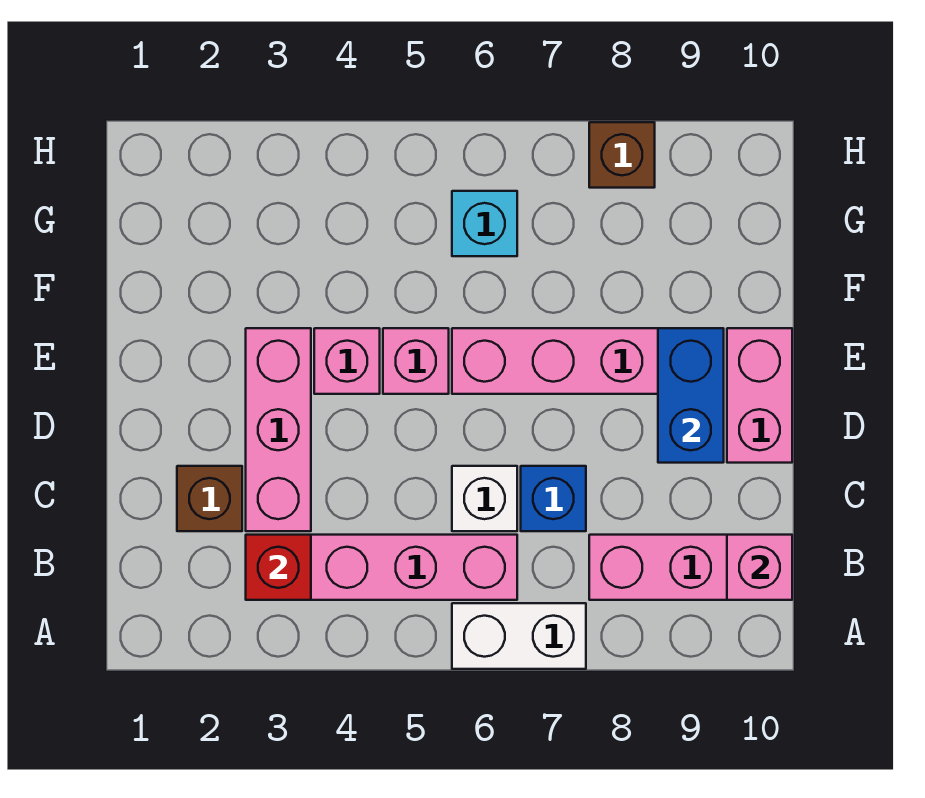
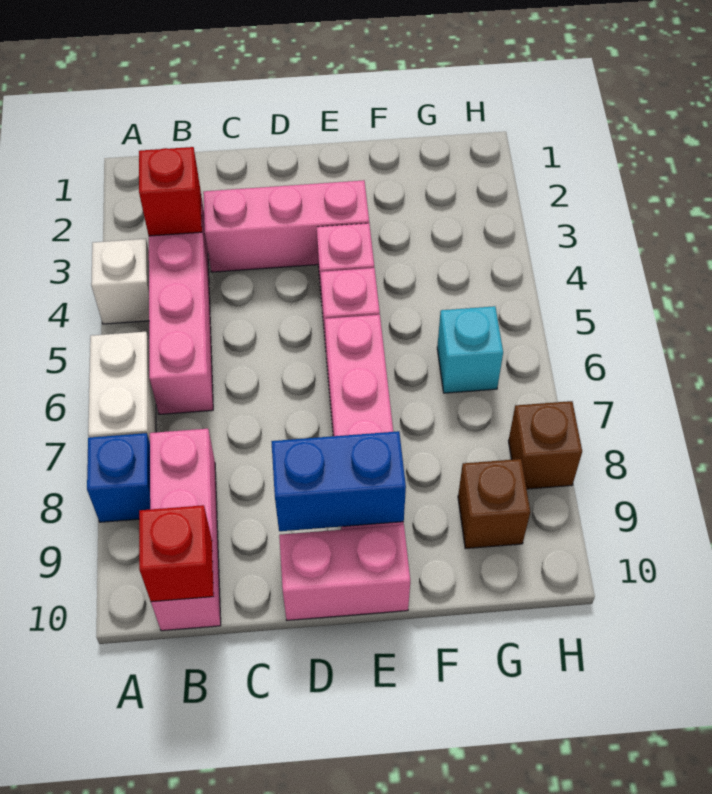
pink 1x1 brick [727,535,792,600] -> red 1x1 brick [139,505,214,602]
brown 1x1 brick [177,466,242,531] -> brown 1x1 brick moved to [458,459,530,549]
white 1x1 brick [452,466,517,531] -> white 1x1 brick moved to [91,239,149,324]
blue 1x1 brick [521,466,586,531] -> blue 1x1 brick moved to [87,433,150,522]

